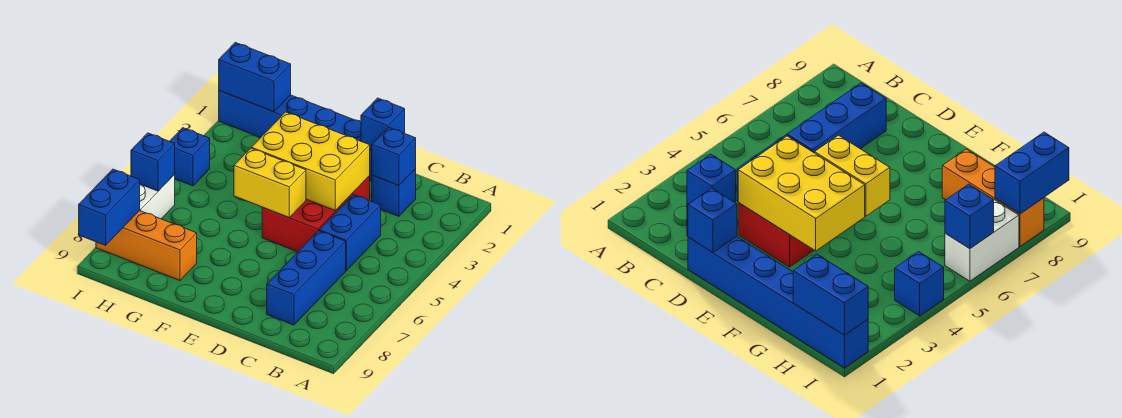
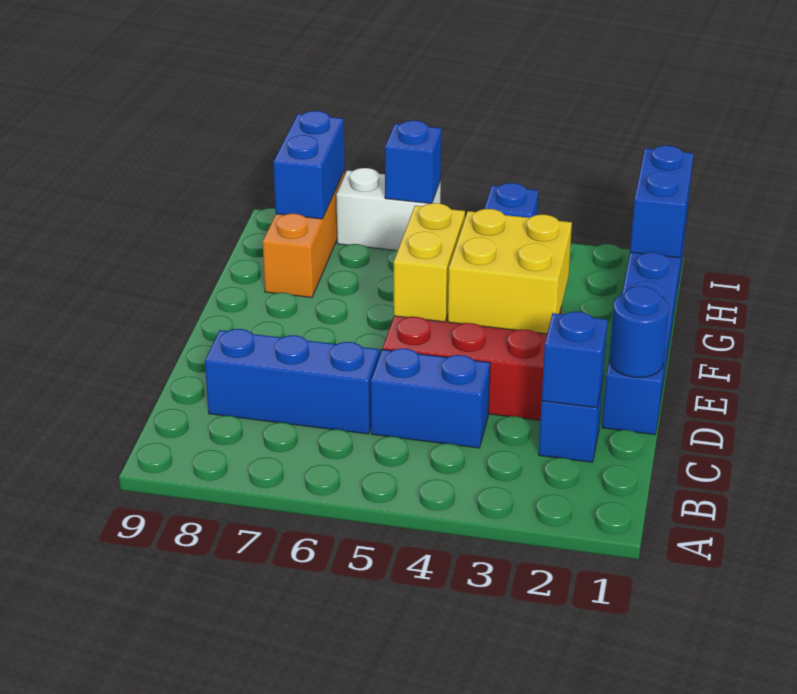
blue 1x1 brick [361,98,405,150] -> blue 1x1 round brick [609,286,669,377]
yellow 2x3 brick [251,112,370,211] -> yellow 2x2 brick [448,209,572,334]
blue 1x2 brick [79,169,140,245] -> blue 1x2 brick turned to [273,111,345,219]

